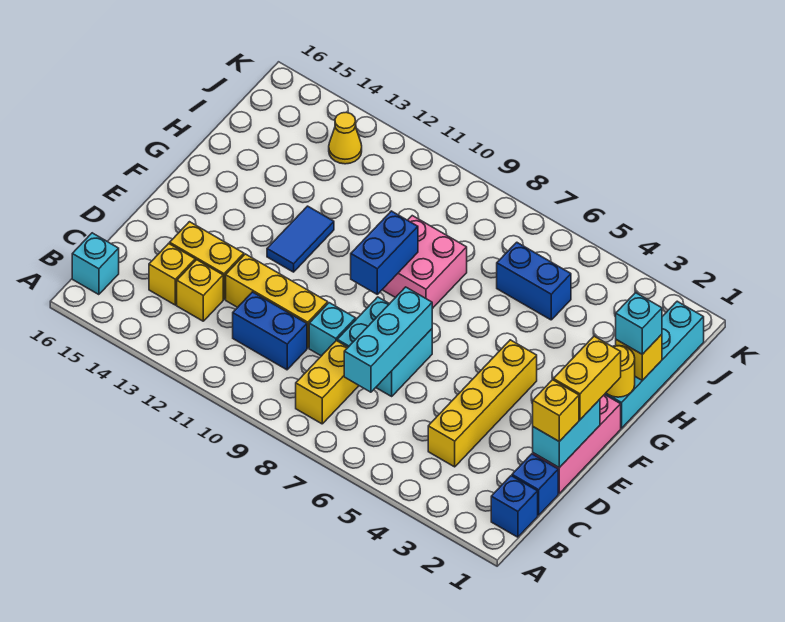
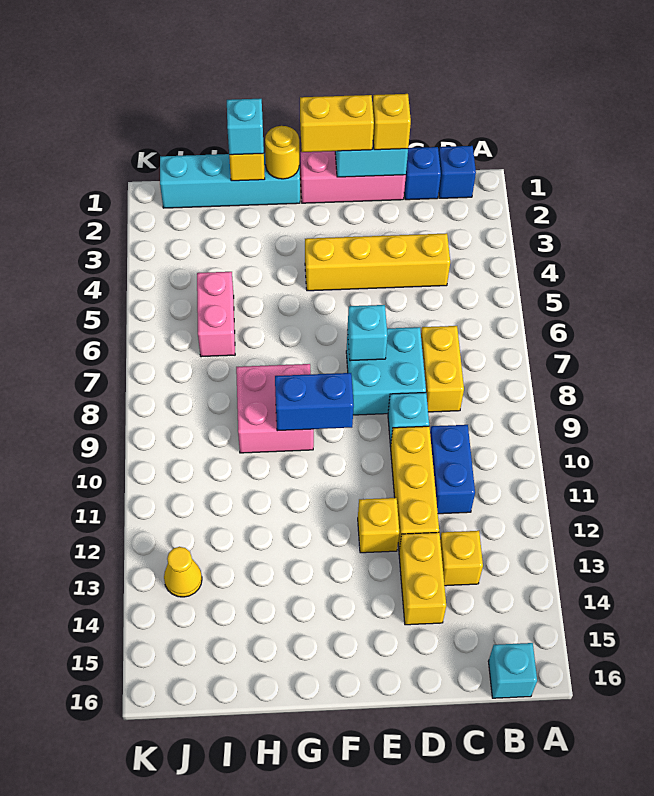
yellow 1x2 brick [296,341,359,424] -> yellow 1x2 brick turned to [421,326,464,412]
cyan 1x3 brick [344,287,432,392] -> cyan 1x1 brick [347,305,388,361]
yellow 1x1 brick [149,244,195,305] -> yellow 1x1 brick moved to [358,498,399,553]
blue 1x2 tile [267,206,334,272] -> none
blue 1x2 brick [497,242,571,320] -> pink 1x2 brick [197,272,235,357]

